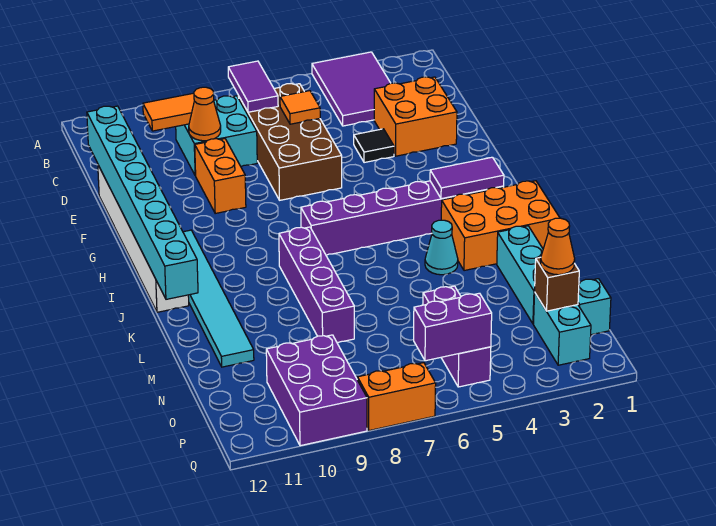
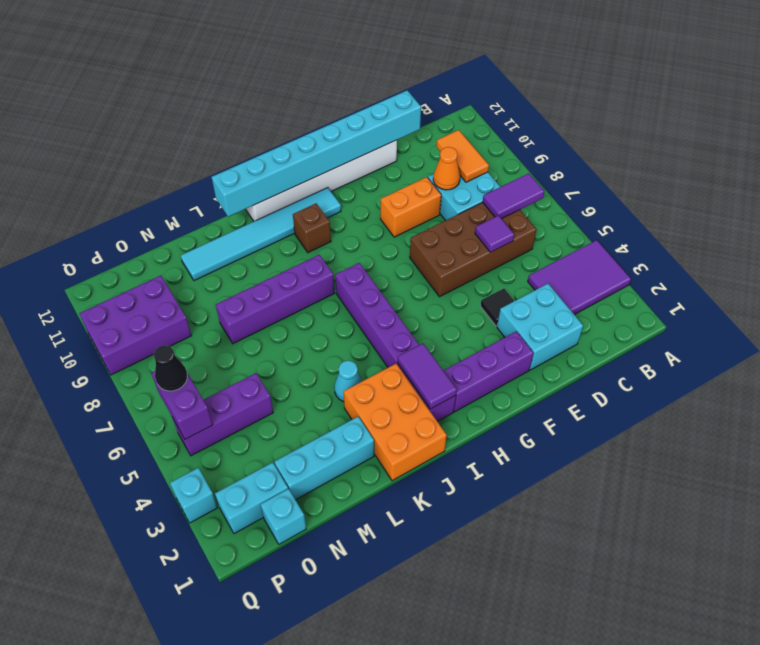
orange 2x2 brick [374,77,457,156] -> cyan 2x2 brick [497,284,583,370]
orange 1x1 tile [280,91,320,124] -> purple 1x1 tile [475,215,514,252]
none -> purple 1x3 brick [444,331,534,412]
brown 1x1 brick [535,257,579,311] -> brown 1x1 brick moved to [293,203,331,253]
orange 1x1 cone [541,218,575,275] -> none
none -> black 1x1 cone [154,345,187,391]
none -> cyan 1x1 brick [170,468,218,523]
orange 1x2 brick [357,363,436,431] -> none

